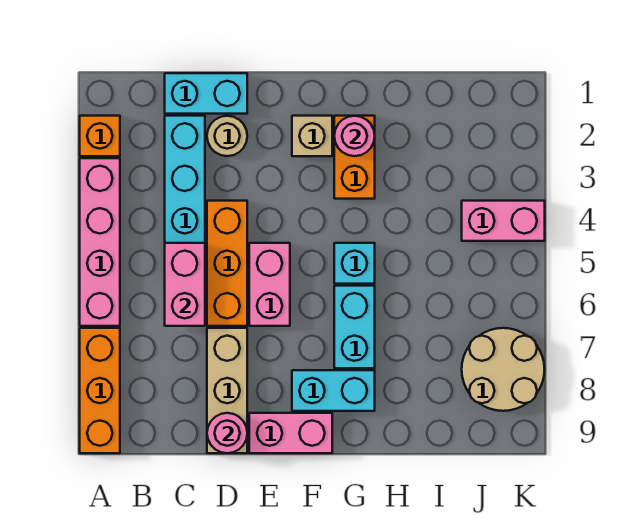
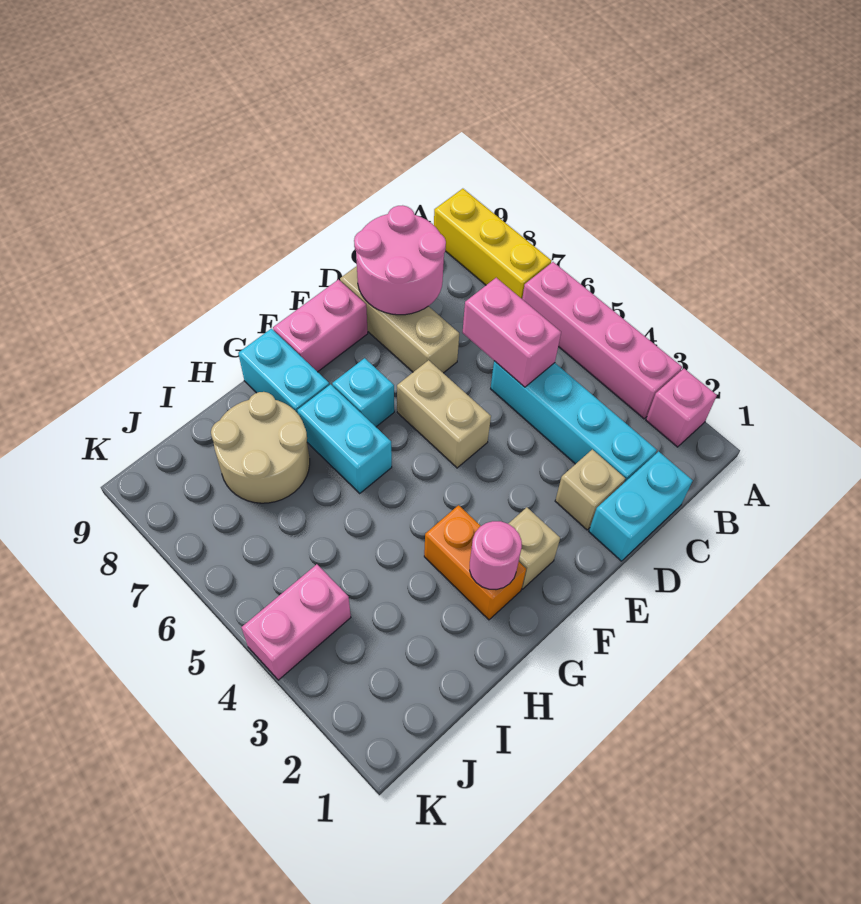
orange 1x1 brick [80,116,120,156] -> pink 1x1 brick [646,369,717,447]
orange 1x3 brick [80,328,120,453] -> yellow 1x3 brick [434,189,551,299]
tan 1x1 round brick [207,116,247,156] -> tan 1x1 brick [555,449,625,530]
orange 1x3 brick [207,201,247,326] -> none
pink 1x1 round brick [207,413,247,453] -> pink 2x2 round brick [354,205,446,315]
pink 1x2 brick [249,243,290,326] -> tan 1x2 brick [397,360,491,468]
cyan 1x2 brick [292,370,375,411] -> cyan 1x2 brick turned to [238,329,329,413]
cyan 1x1 brick [334,243,375,284] -> cyan 1x1 brick moved to [332,358,394,427]
tan 2x2 round brick [462,328,545,411] -> tan 2x2 round brick moved to [211,392,310,503]

